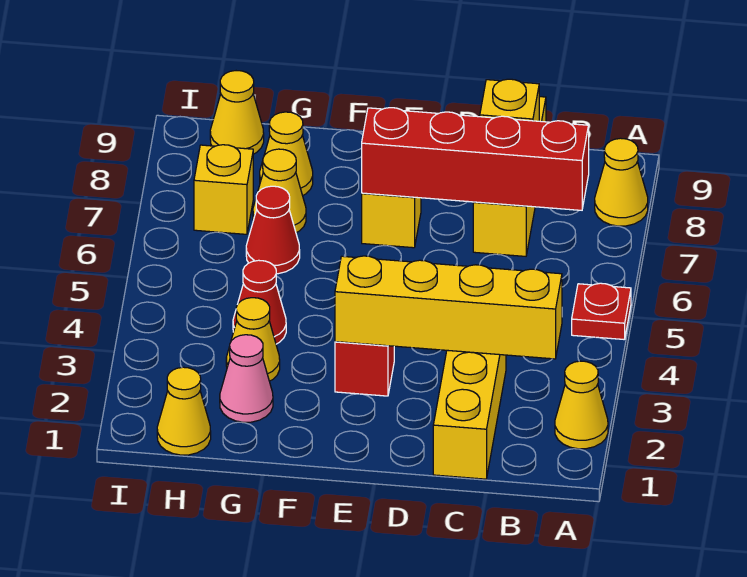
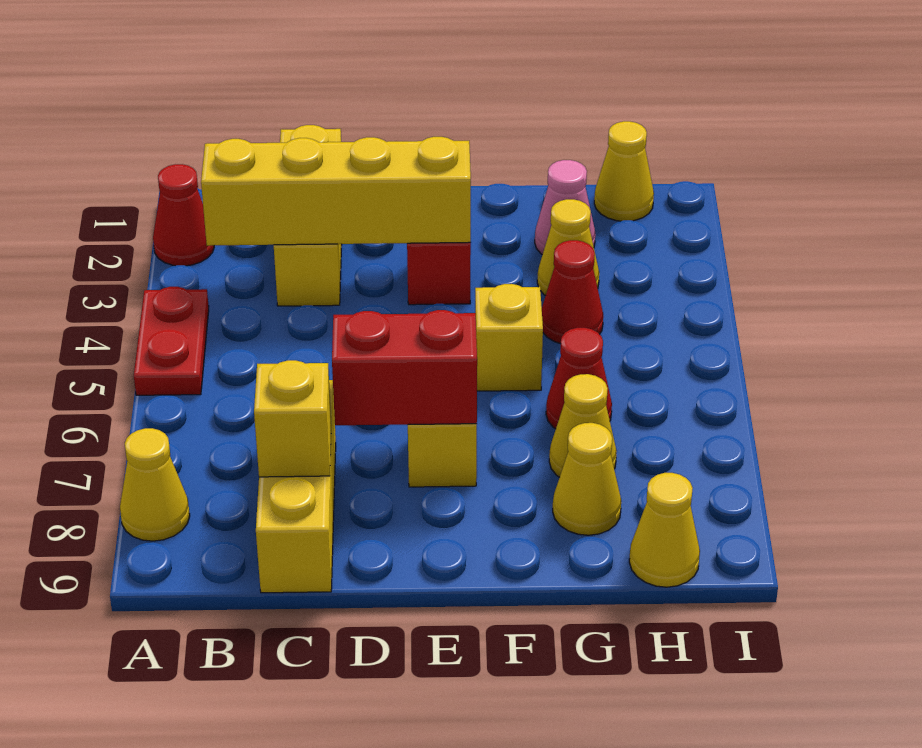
yellow 1x1 cone [555,361,608,449] -> red 1x1 cone [153,164,214,266]
red 1x1 plate [572,283,631,340] -> red 1x2 plate [134,287,209,395]
red 1x4 brick [362,108,589,210] -> red 1x2 brick [332,310,477,425]
yellow 1x1 brick [194,145,253,234] -> yellow 1x1 brick moved to [475,284,543,391]

